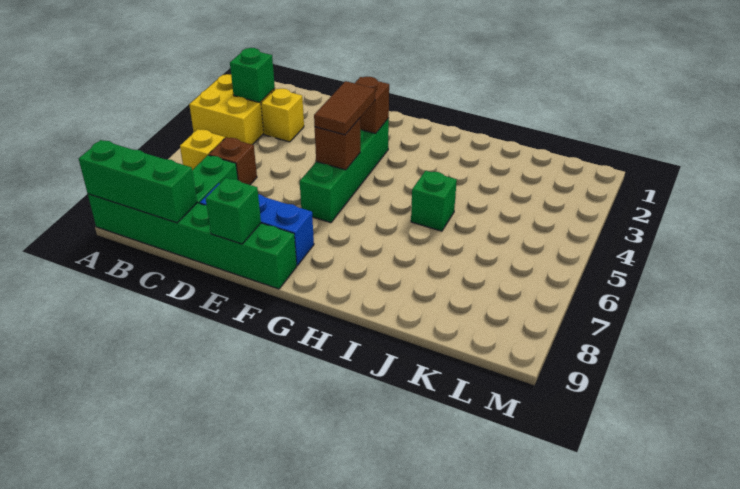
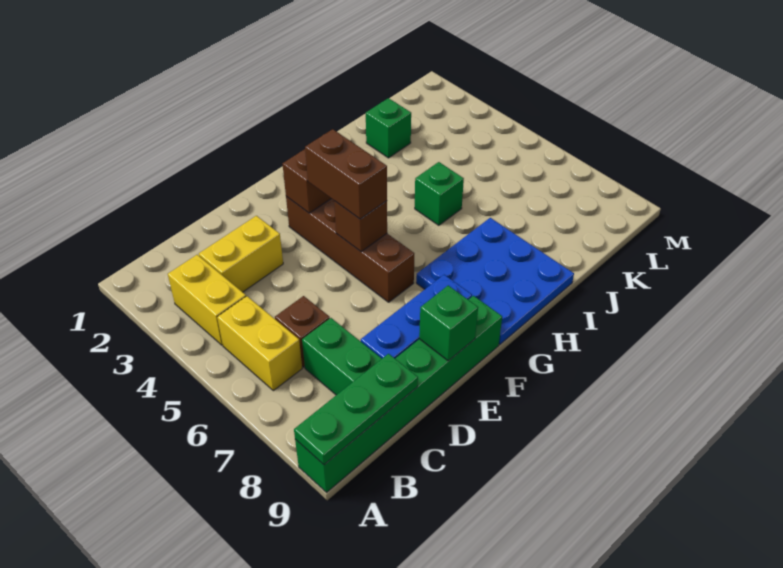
yellow 2x2 brick [189,74,275,145] -> yellow 1x2 brick [168,255,246,345]
green 1x3 brick [79,140,197,223] -> green 1x3 plate [294,354,418,465]
green 1x1 brick [230,48,275,102] -> green 1x1 brick moved to [366,98,411,158]
yellow 1x1 brick [180,129,225,170] -> yellow 1x2 brick [217,296,302,391]
yellow 1x1 brick [261,88,304,142] -> yellow 1x2 brick [199,216,283,292]
green 1x4 brick [300,118,389,223] -> brown 1x4 brick [286,196,414,302]
brown 1x2 tile [314,81,375,135] -> brown 1x2 brick [305,129,387,219]
none -> blue 3x3 plate [416,218,574,345]

